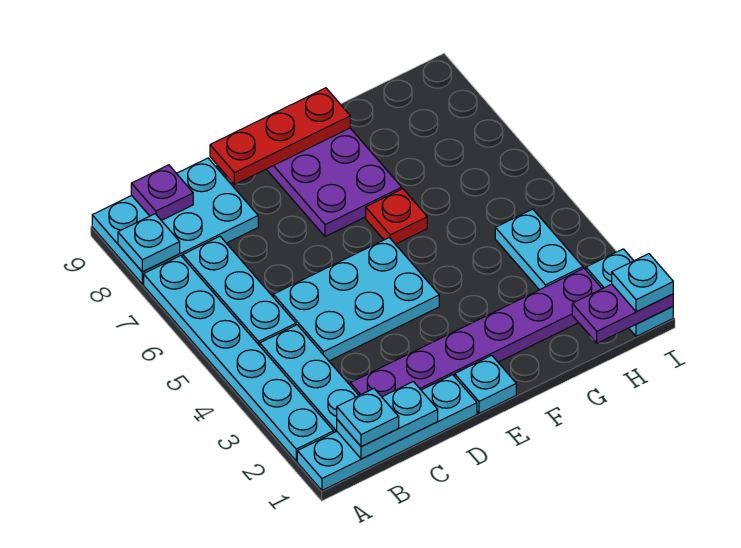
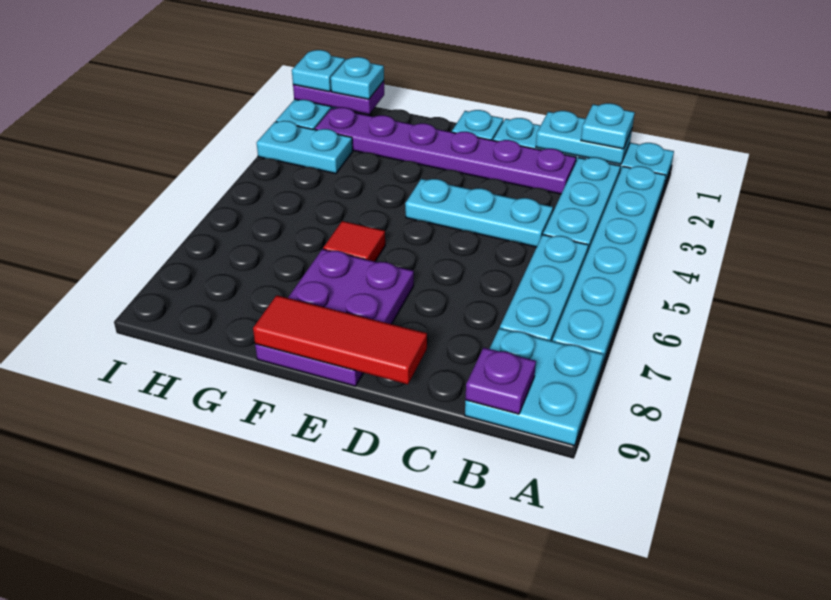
cyan 2x3 plate [92,158,258,284] -> cyan 2x2 plate [465,328,603,446]
cyan 1x1 plate [118,214,180,272] -> cyan 1x1 plate moved to [331,57,384,99]
cyan 2x3 plate [273,238,439,361] -> cyan 1x3 plate [405,179,553,247]
red 1x3 plate [210,88,350,185] -> red 1x3 tile [253,295,427,384]
red 1x1 plate [366,189,427,244] -> red 1x1 tile [323,221,385,261]
cyan 1x2 plate [495,209,583,290] -> cyan 1x2 plate turned to [257,121,353,173]

